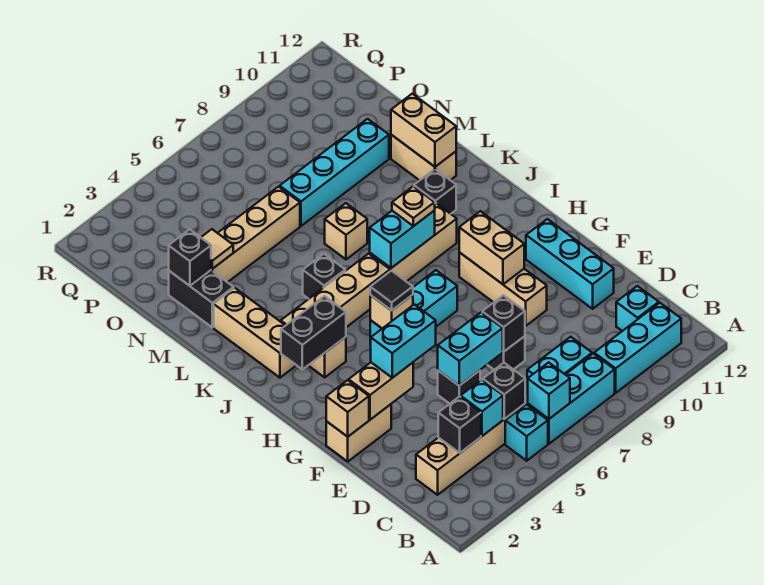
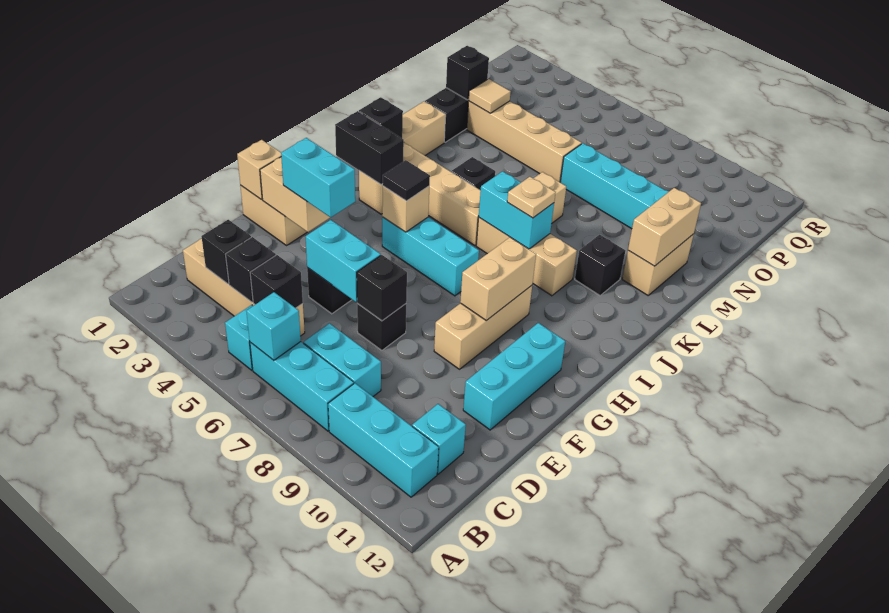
cyan 1x1 brick [461,380,503,436] -> black 1x1 brick [225,237,276,302]
none -> black 1x1 brick [359,97,403,138]

